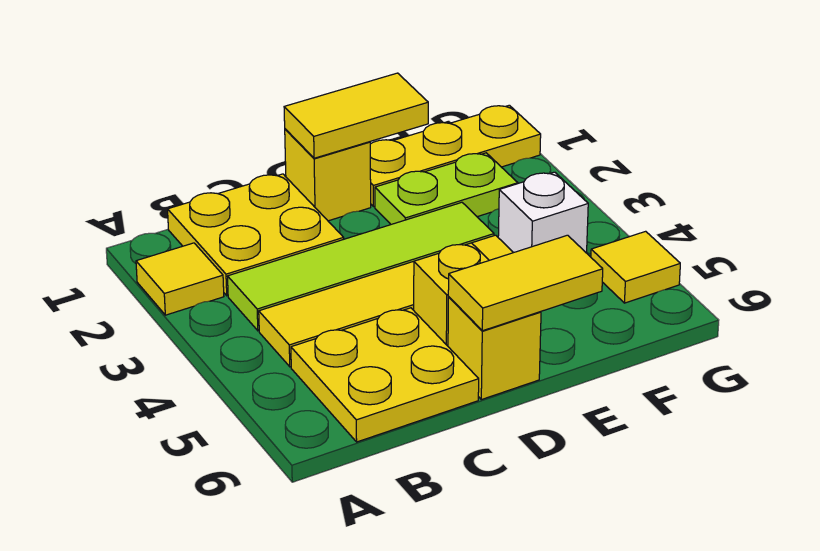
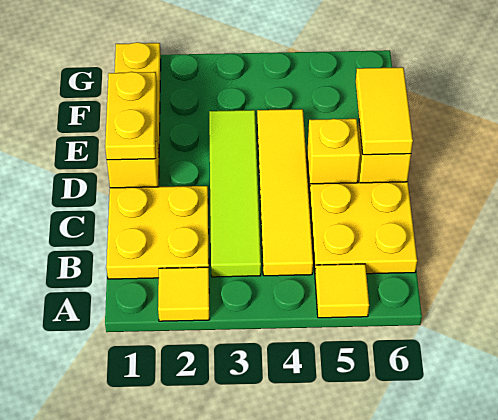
yellow 1x2 tile [284,73,428,158] -> yellow 1x2 plate [105,72,157,160]
lime 1x2 plate [375,153,518,224] -> none
white 1x1 brick [498,172,588,253] -> none
yellow 1x1 tile [591,231,680,303] -> yellow 1x1 tile moved to [315,264,369,318]

